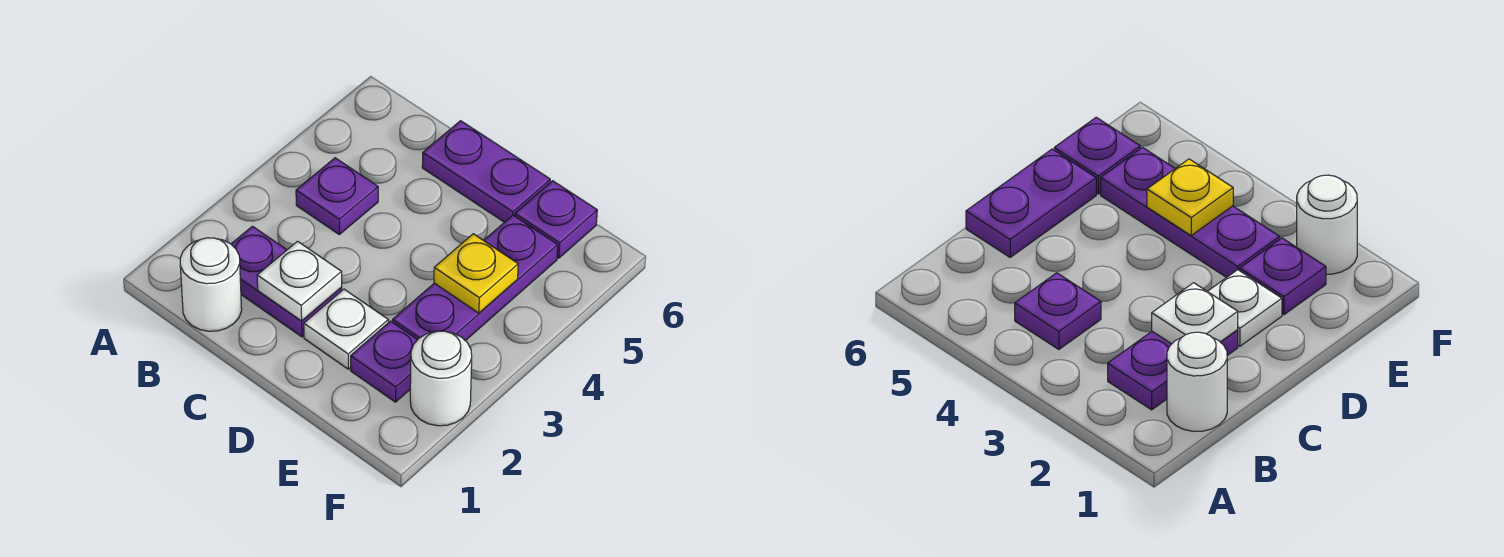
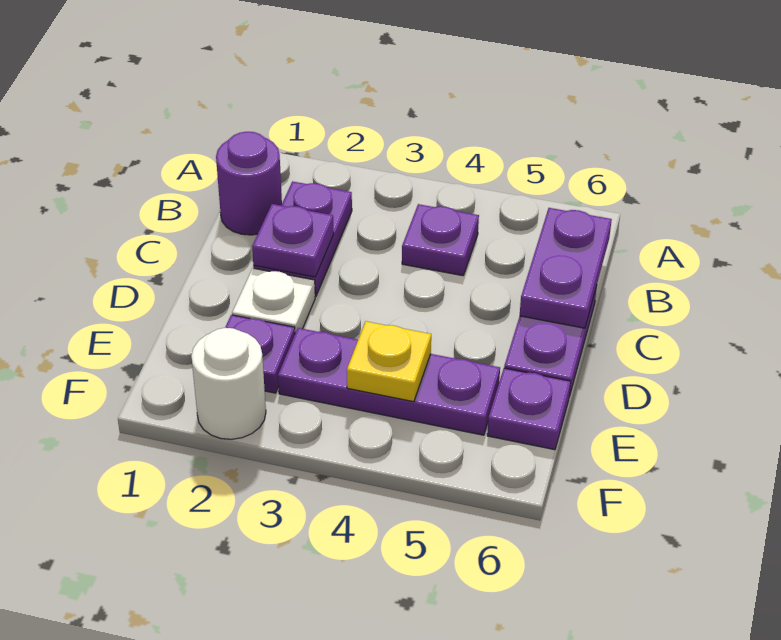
white 1x1 round brick [180,238,242,331] -> purple 1x1 round brick [216,132,282,235]
none -> purple 1x2 plate [520,208,612,328]
white 1x1 plate [257,241,342,321] -> purple 1x1 plate [252,204,334,277]

